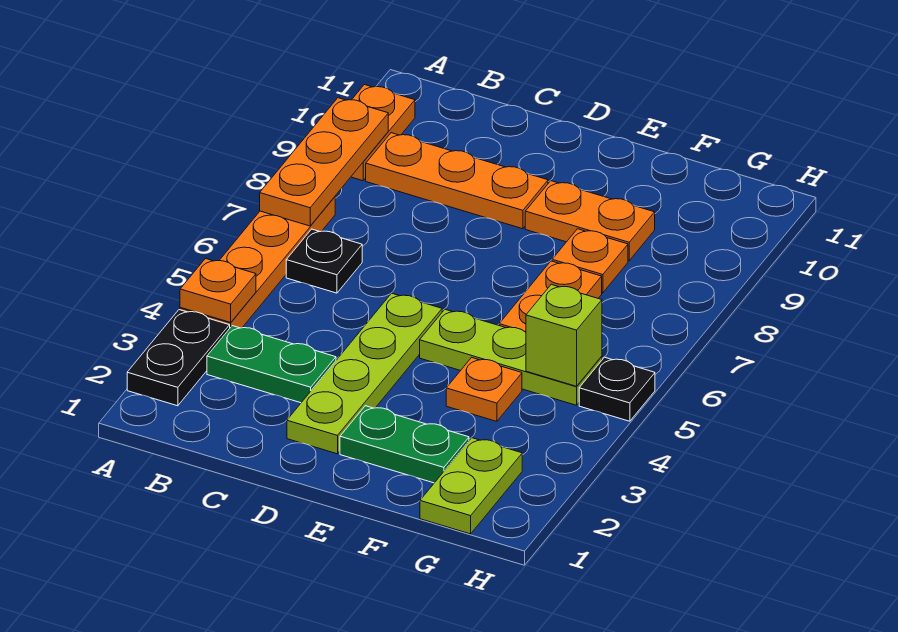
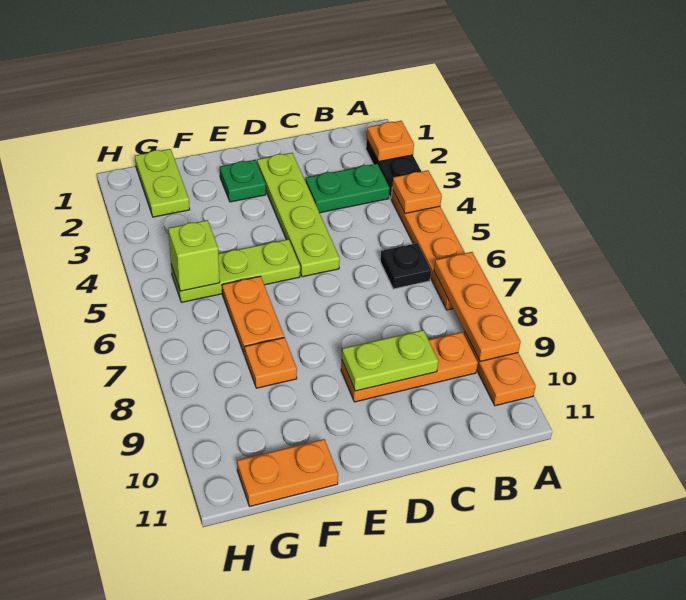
none -> lime 1x2 plate [342,330,438,391]
green 1x2 plate [340,406,469,483] -> green 1x1 plate [220,160,266,202]
orange 1x2 plate [525,181,655,261] -> orange 1x2 plate moved to [237,439,338,506]
orange 1x1 plate [446,357,522,421] -> orange 1x1 plate moved to [367,121,414,162]
black 1x1 plate [579,357,655,421] -> none

